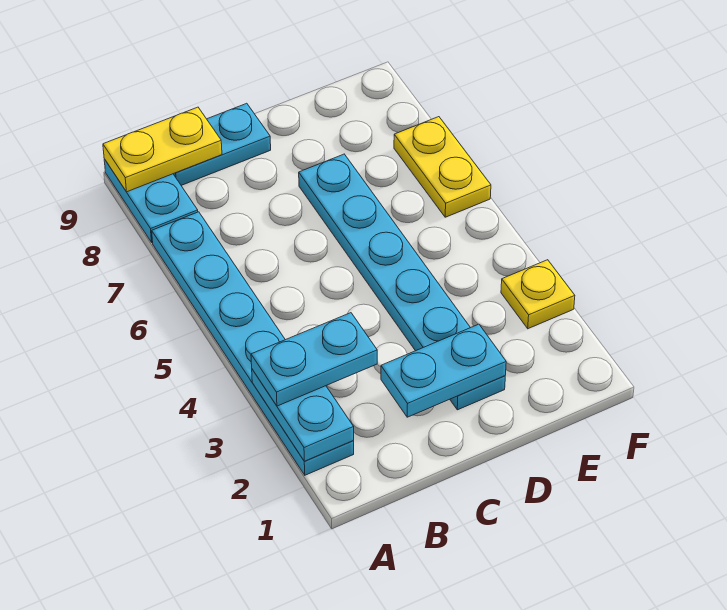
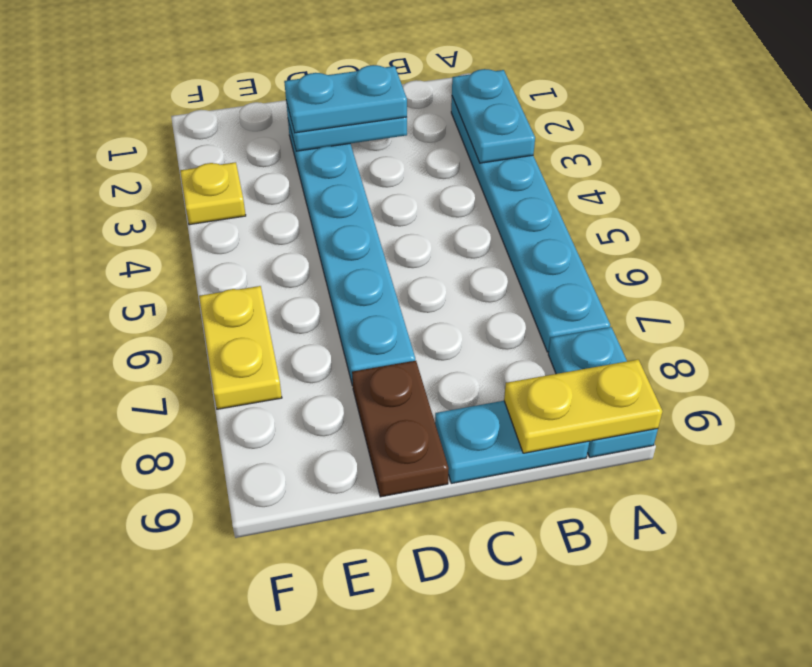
cyan 1x2 plate [251,313,377,406] -> cyan 1x2 plate moved to [284,65,407,133]
none -> brown 1x2 plate [352,361,449,497]

